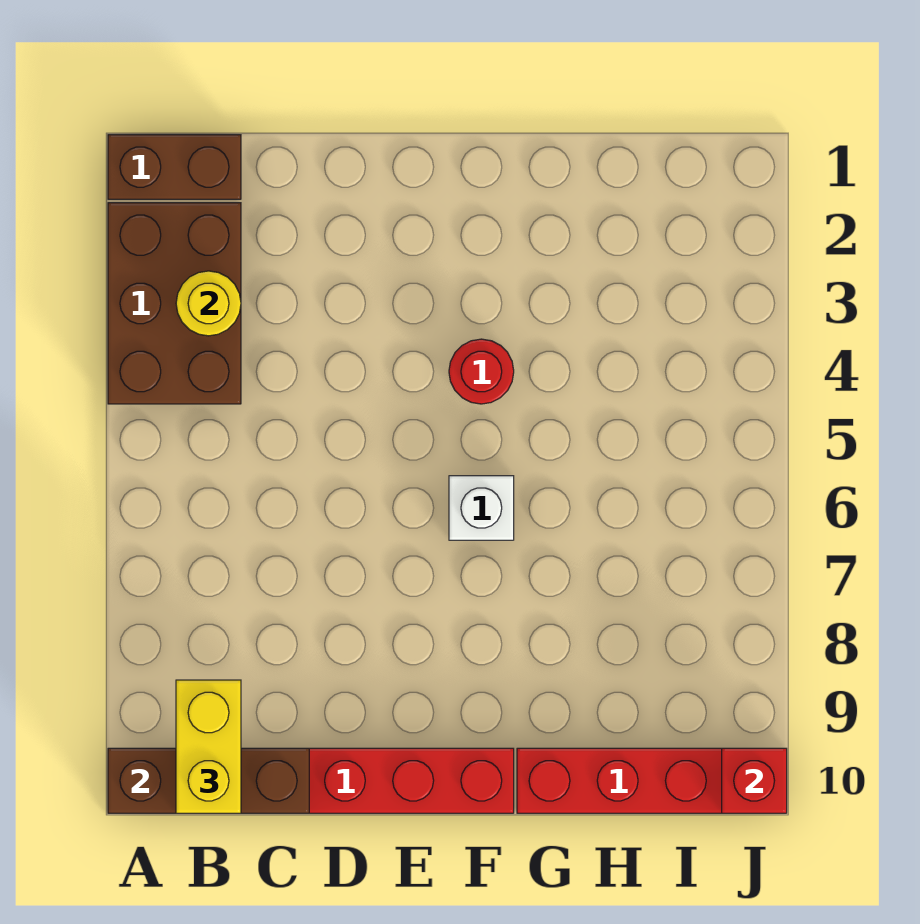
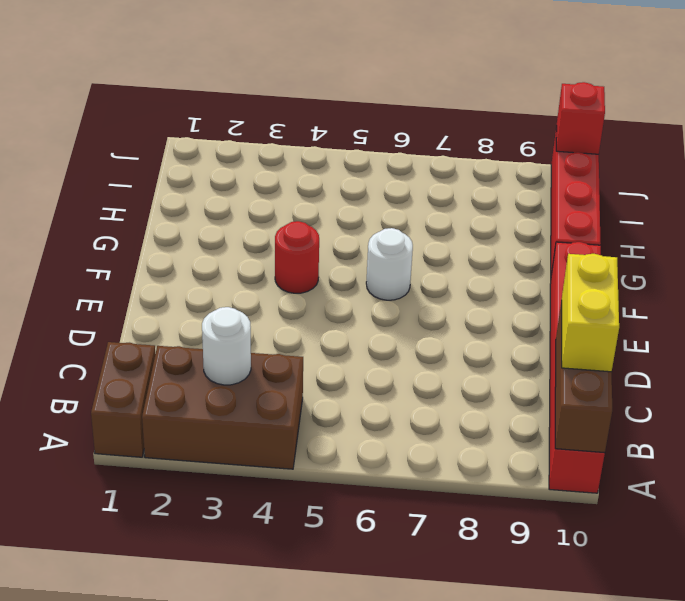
yellow 1x1 round brick [176,271,241,336] -> white 1x1 round brick [202,307,251,385]
yellow 1x2 brick [176,680,241,813] -> yellow 1x2 brick turned to [562,253,619,372]
white 1x1 brick [449,476,514,540] -> white 1x1 round brick [366,228,413,300]

